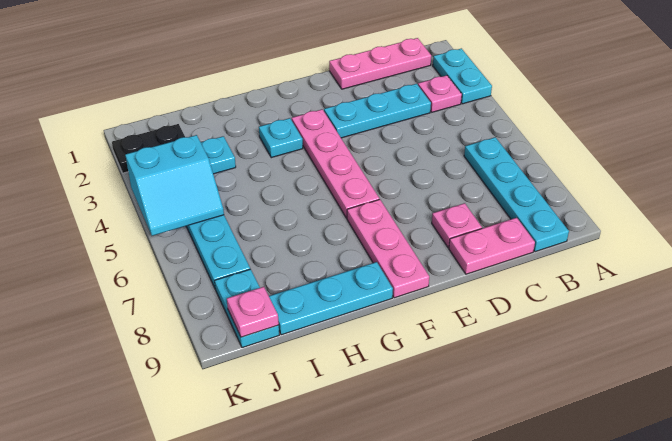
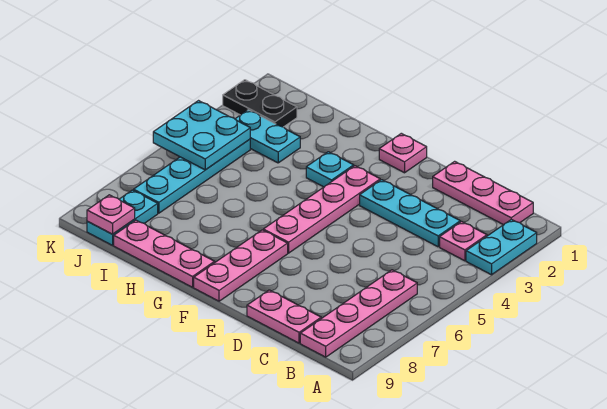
cyan 1x4 plate [464,137,569,252] -> pink 1x4 plate [300,270,417,357]
pink 1x1 plate [432,203,482,248] -> pink 1x1 plate moved to [379,133,427,173]
cyan 1x3 plate [269,262,393,335] -> pink 1x3 plate [114,220,215,287]
cyan 2x2 slope [125,135,224,236] -> cyan 2x2 plate [153,101,250,170]

